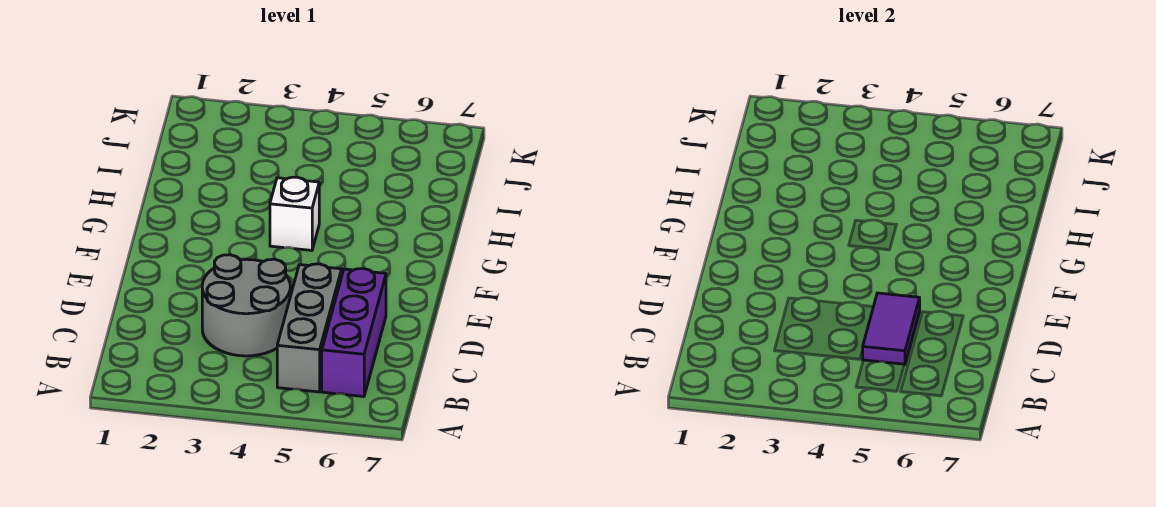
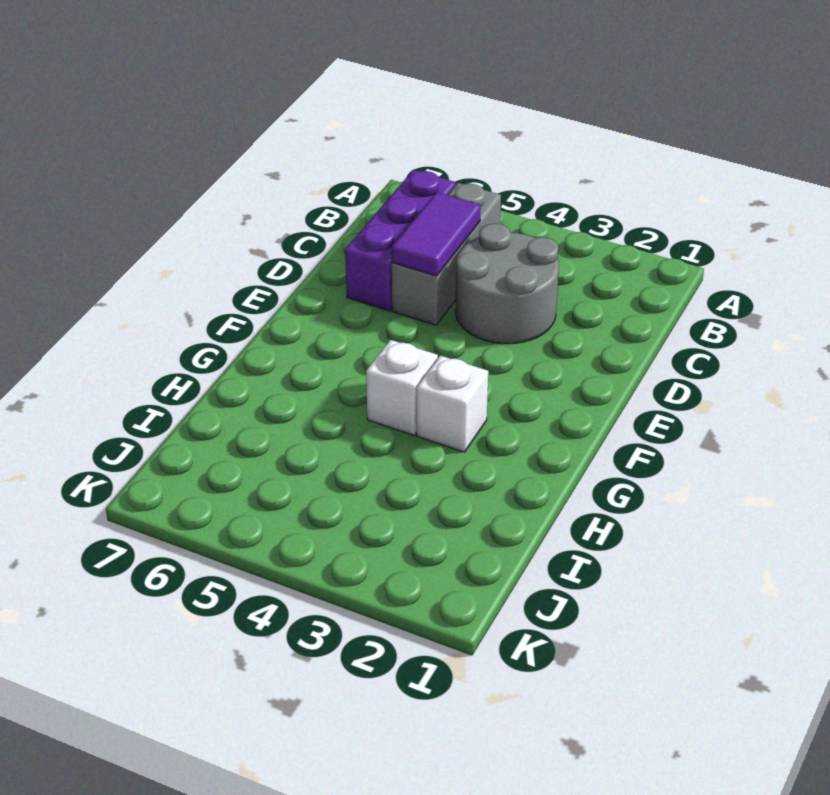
none -> white 1x1 brick [417,356,488,452]

